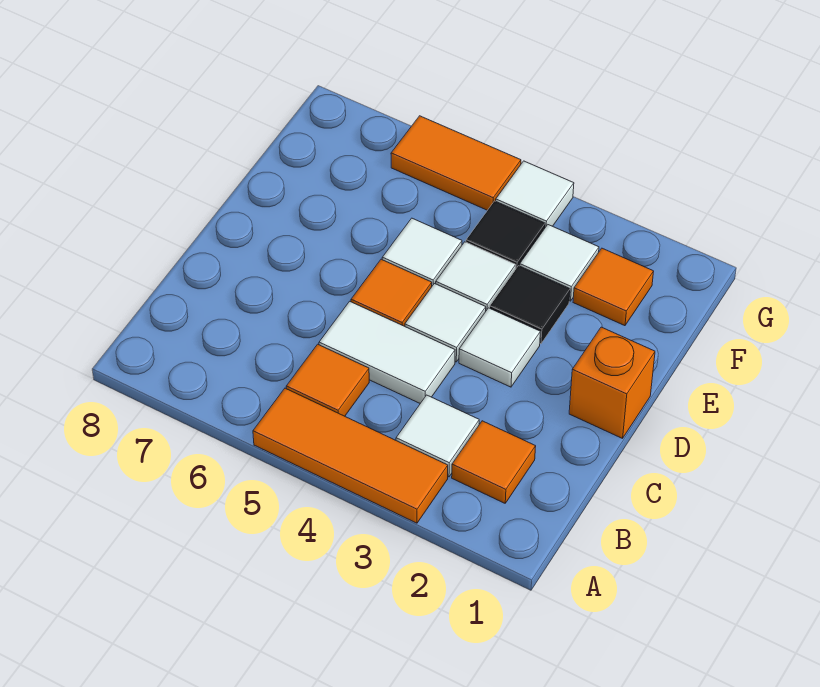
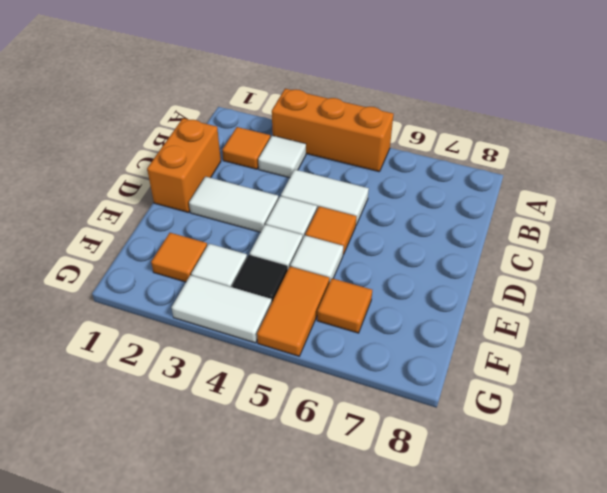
orange 1x3 tile [253,388,448,523] -> orange 1x3 brick [272,89,394,172]
orange 1x1 tile [286,344,369,416] -> orange 1x1 tile moved to [317,278,372,333]
orange 1x1 brick [569,327,655,438] -> orange 1x2 brick [147,118,221,213]
white 1x1 tile [459,308,540,387] -> white 1x2 tile [189,177,278,232]
black 1x1 tile [490,266,570,344] -> none
white 1x1 tile [496,161,574,227] -> white 1x2 tile [172,275,272,343]
orange 1x2 tile [391,116,521,210] -> orange 1x2 tile turned to [257,267,330,356]

